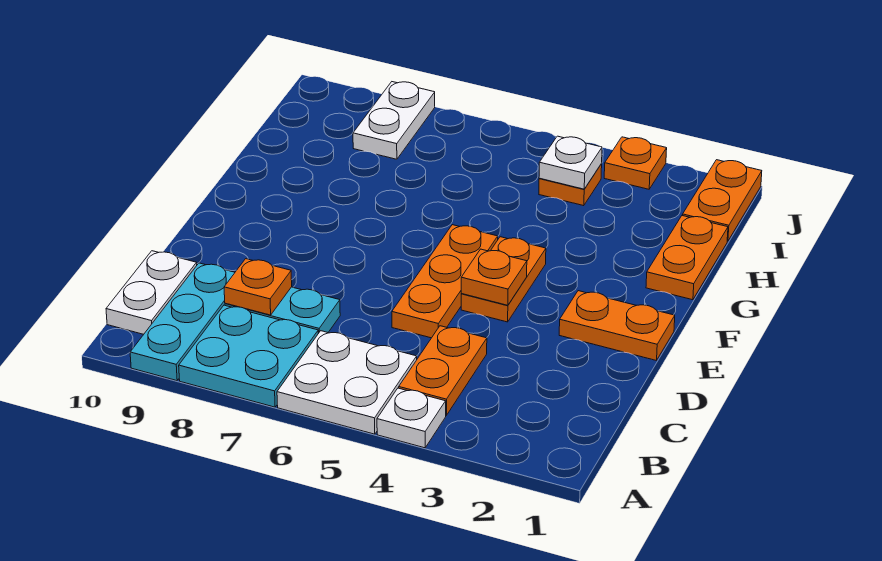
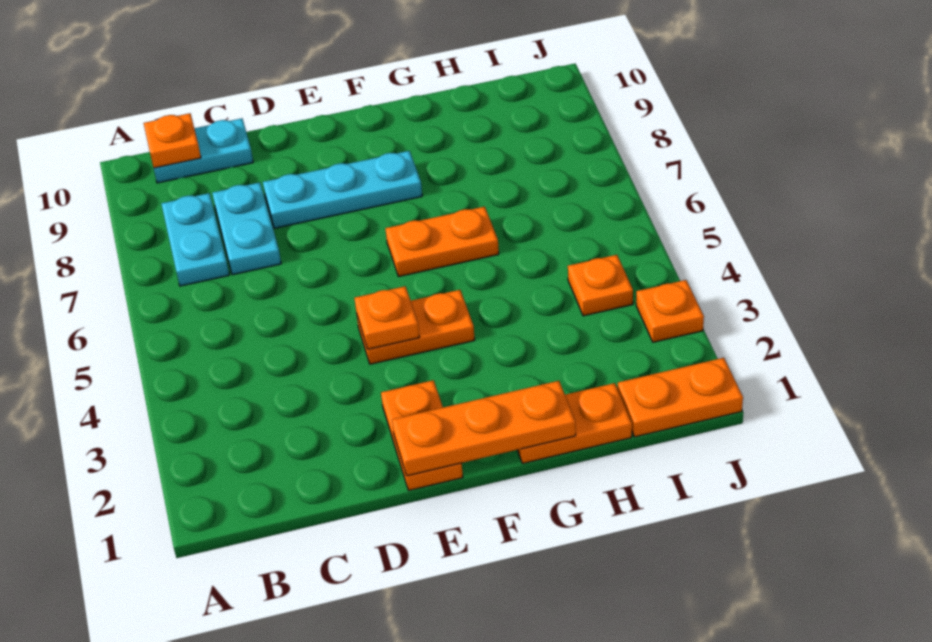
white 1x1 plate [377,388,446,448] -> none
white 2x2 plate [277,331,417,434] -> none
cyan 2x2 plate [179,305,318,407] -> cyan 1x2 plate [161,193,229,286]
cyan 1x3 plate [130,263,235,381] -> cyan 1x3 plate moved to [263,151,422,228]
orange 1x2 plate [399,326,487,415] -> orange 1x2 plate moved to [385,207,499,276]
white 1x2 plate [106,251,197,334] -> cyan 1x2 plate [154,118,253,183]
orange 1x1 plate [224,259,292,315] -> orange 1x1 plate moved to [144,113,201,168]
orange 1x3 plate [392,225,498,338] -> orange 1x3 plate moved to [392,381,576,476]
white 1x1 plate [539,136,602,189] -> none
white 1x2 plate [353,82,435,159] -> none

